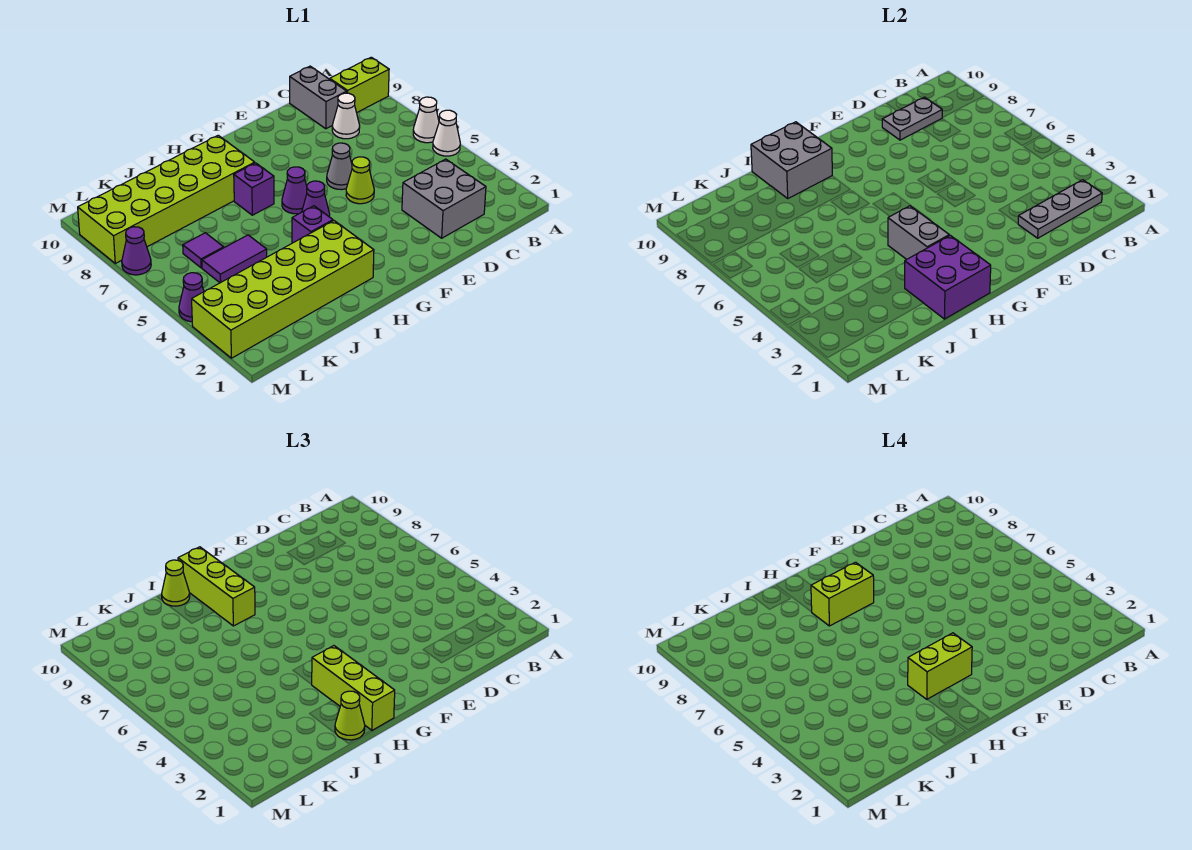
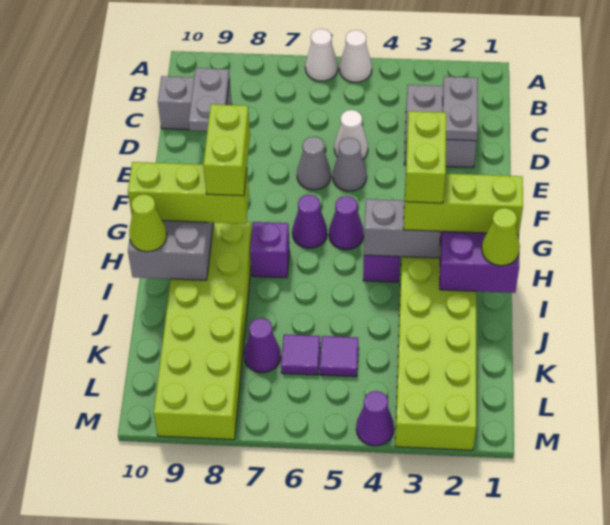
lime 1x2 brick [330,57,389,113] -> none
grey 1x3 plate [1018,180,1102,238] -> grey 1x2 plate [443,77,478,141]
white 1x1 cone [332,93,360,139] -> white 1x1 cone moved to [334,110,368,159]
lime 1x1 cone [346,157,374,204] -> grey 1x1 cone [333,138,367,191]
purple 1x2 tile [202,235,267,283] -> purple 1x1 tile [320,336,358,377]
purple 1x1 cone [122,227,151,275] -> purple 1x1 cone moved to [244,318,281,373]

